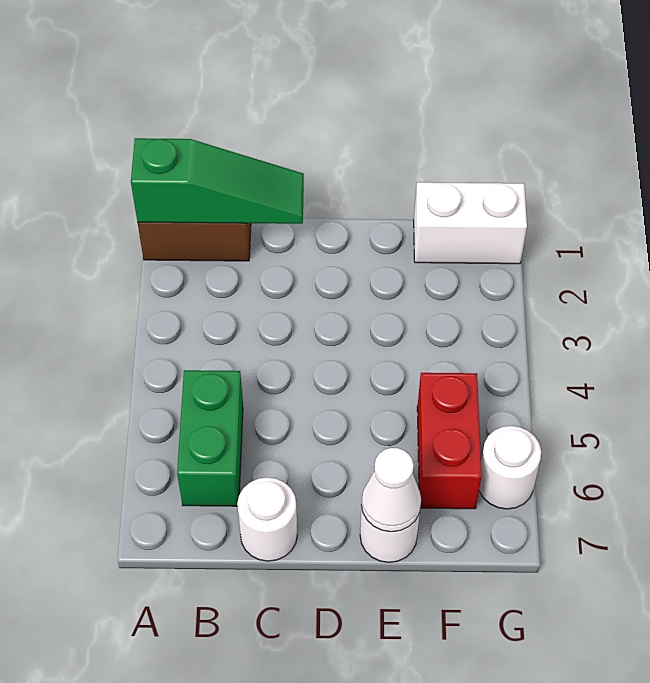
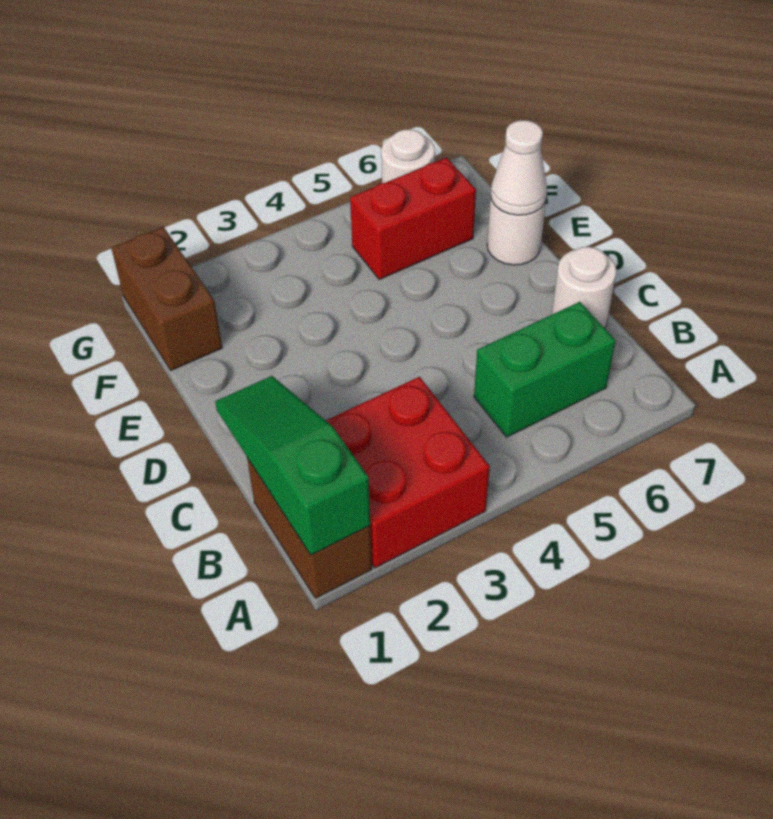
none -> red 2x2 brick [326,377,490,568]
white 1x2 brick [414,182,527,264] -> brown 1x2 brick [111,227,222,370]

